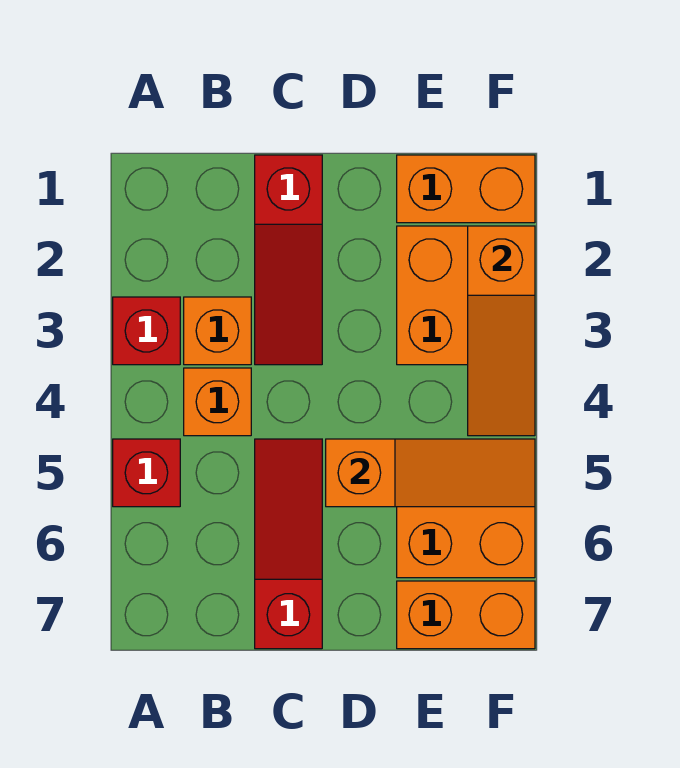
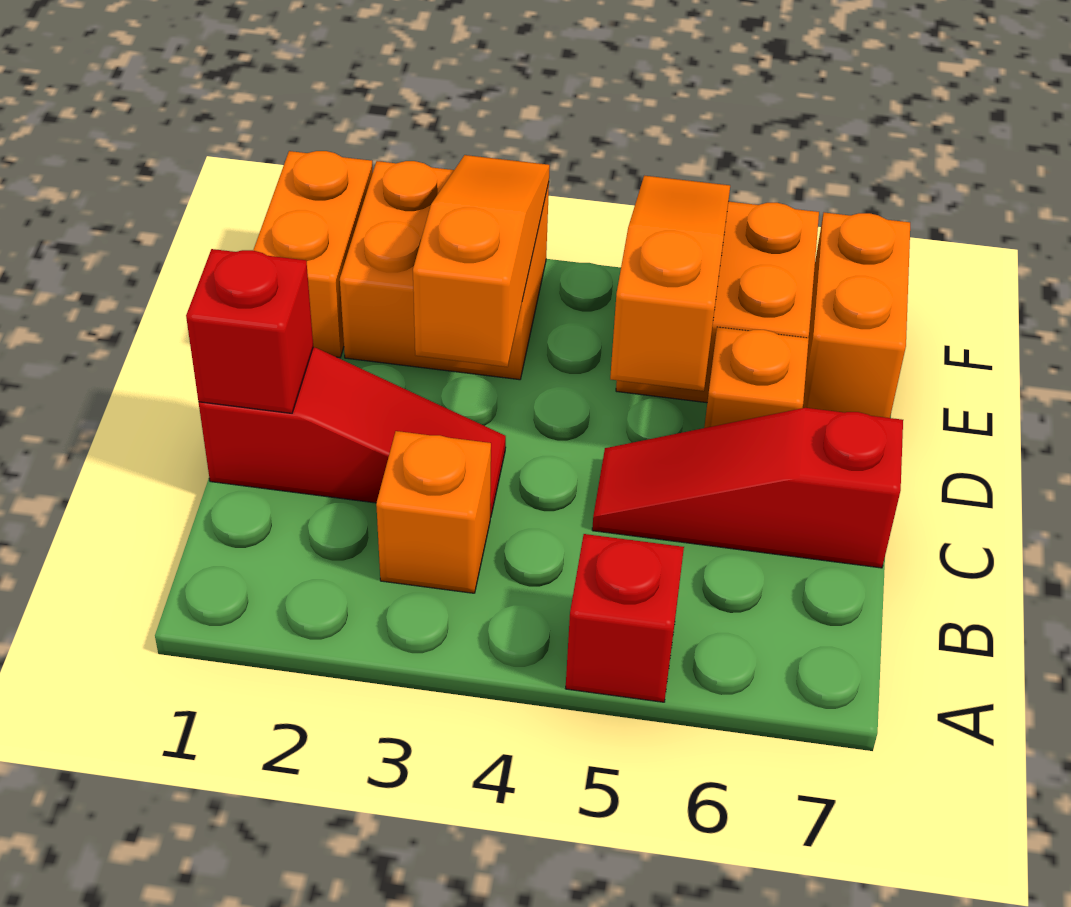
red 1x1 brick [113,297,180,365] -> red 1x1 brick moved to [186,249,313,413]
orange 1x1 brick [184,368,251,436] -> orange 1x1 brick moved to [704,327,809,428]
orange 1x3 slope [468,226,535,436] -> orange 1x3 slope turned to [413,155,550,367]

